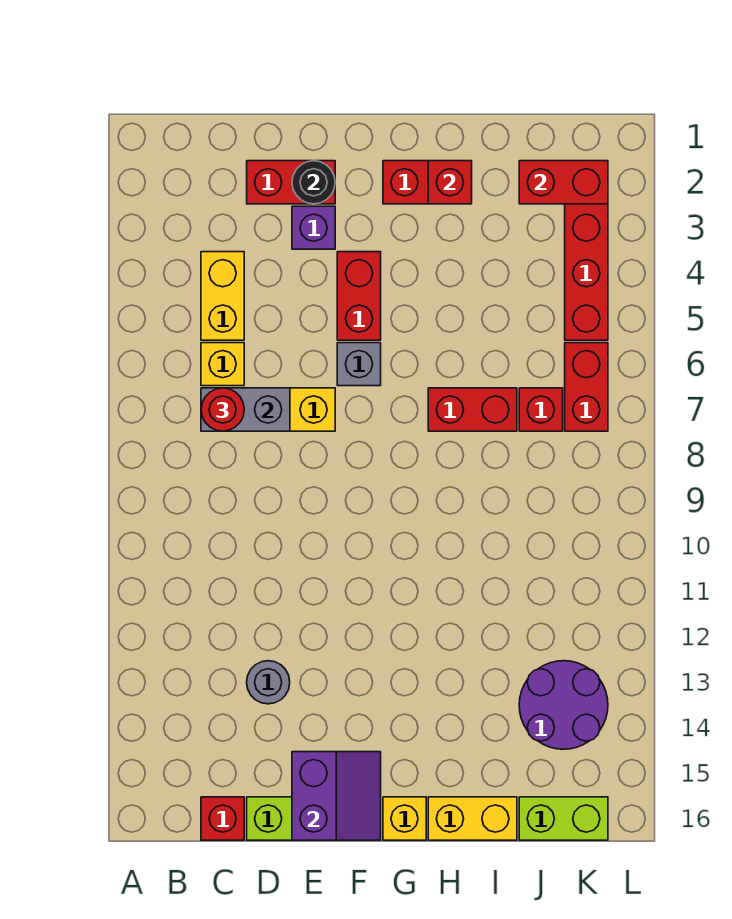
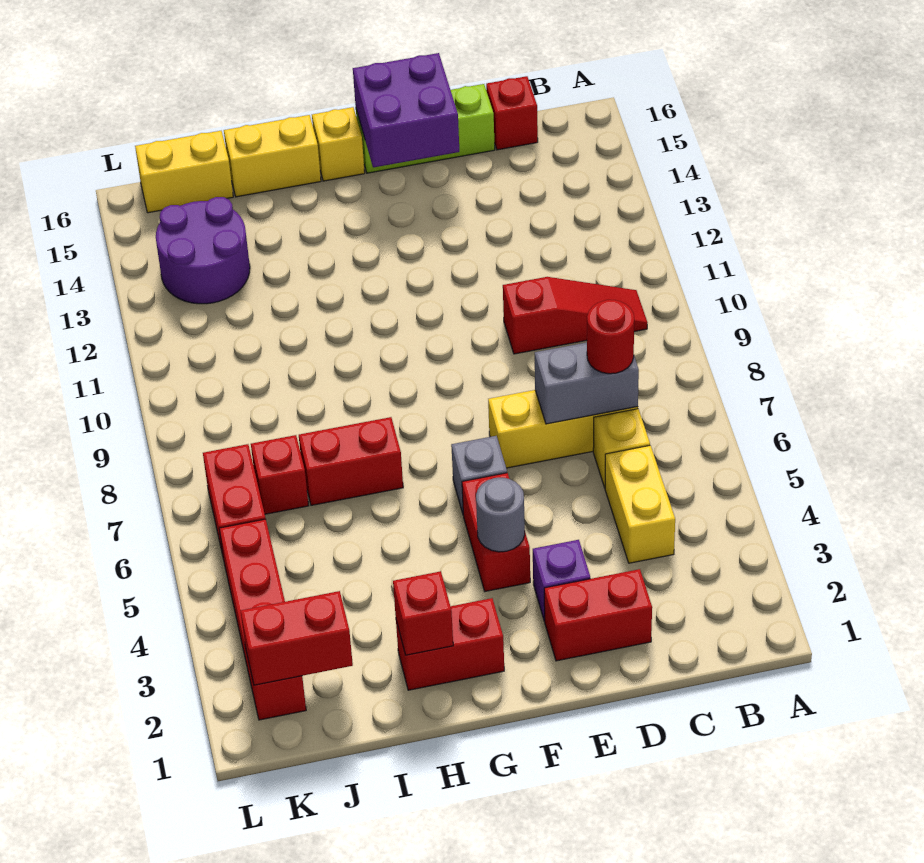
none -> red 1x3 slope [503,277,648,354]
grey 1x1 round brick [247,661,290,704] -> grey 1x1 round brick moved to [476,478,525,552]
black 1x1 round brick [292,161,335,204] -> none
purple 2x2 slope [292,752,381,840] -> purple 2x2 brick [353,53,459,167]
lime 1x2 brick [519,797,608,840] -> yellow 1x2 brick [135,131,233,213]

